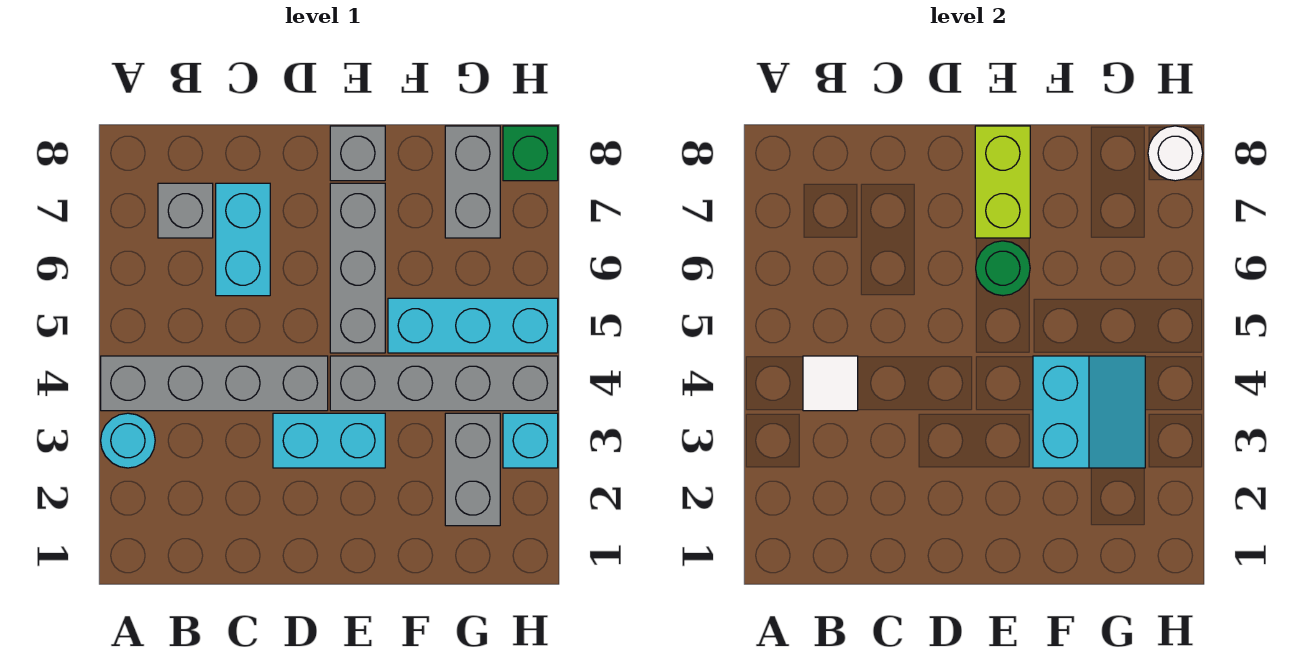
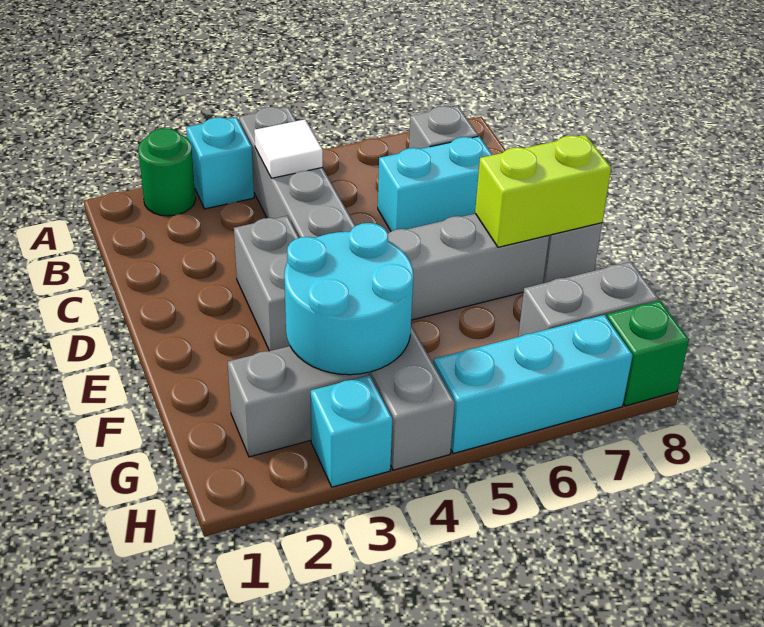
cyan 1x1 round brick [101,413,155,468] -> cyan 1x1 brick [186,117,254,209]
cyan 1x2 brick [273,413,385,468] -> grey 1x2 brick [234,216,299,351]
green 1x1 round brick [976,241,1030,296] -> green 1x1 round brick moved to [138,128,196,216]
cyan 2x2 slope [1033,356,1145,468] -> cyan 2x2 round brick [284,223,413,375]
cyan 1x3 brick [388,298,558,353] -> cyan 1x3 brick turned to [433,315,633,453]
white 1x1 round brick [1148,126,1203,181] -> none

